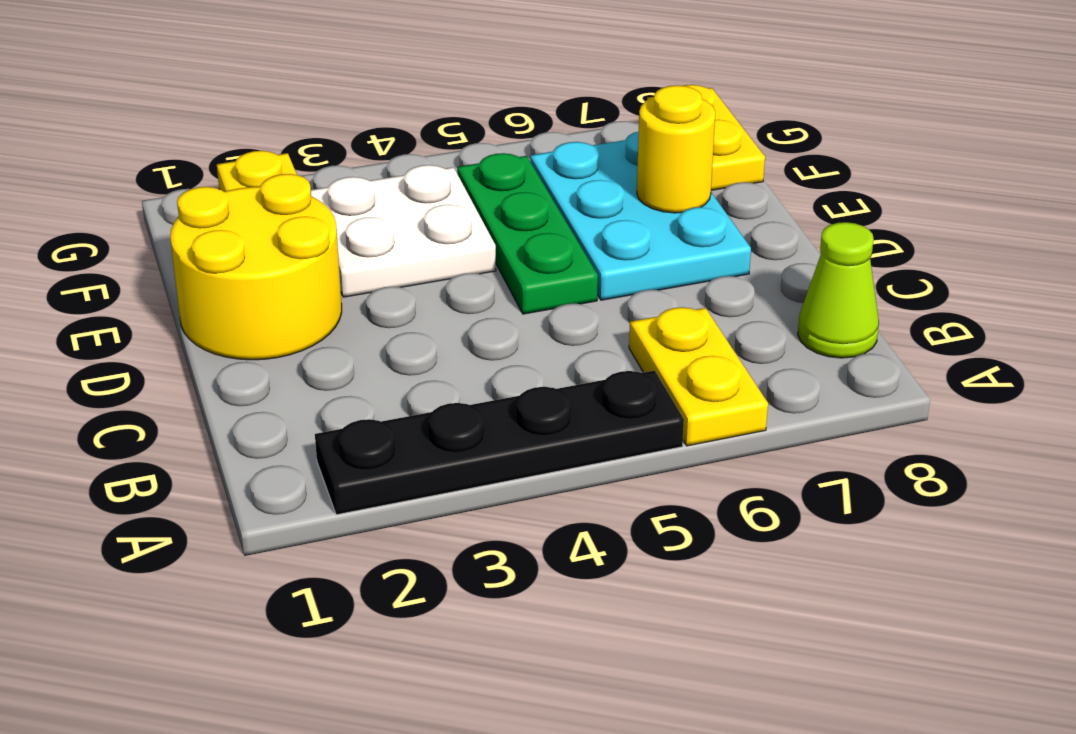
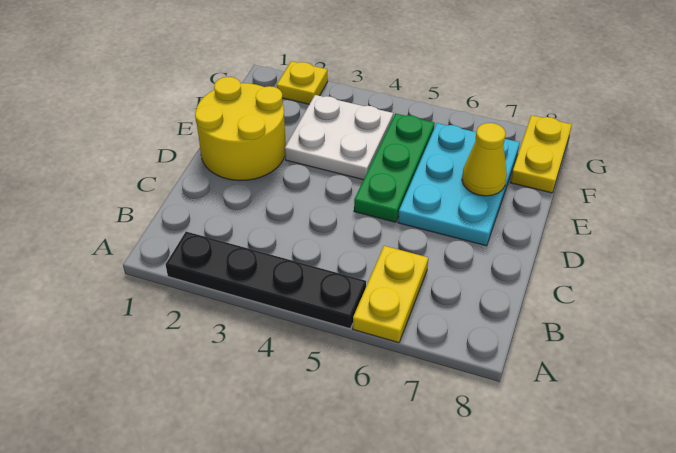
lime 1x1 cone [798,222,879,358] -> none
yellow 1x1 round brick [637,85,715,213] -> yellow 1x1 cone [462,123,507,196]

